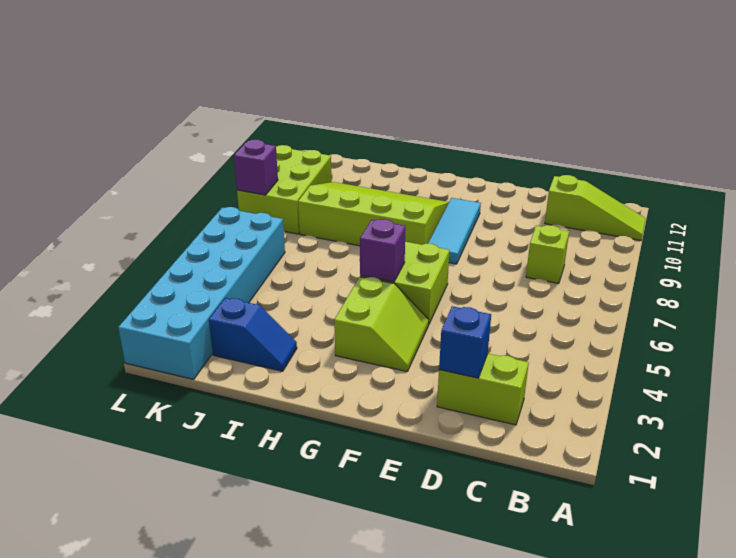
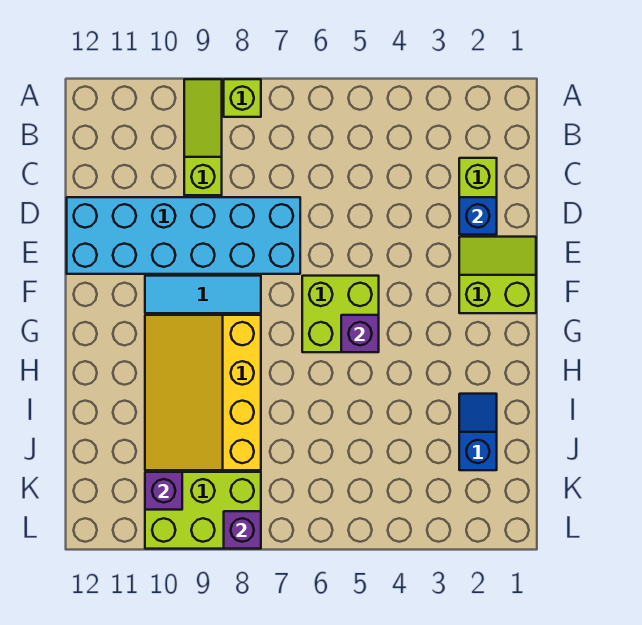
lime 1x3 slope [545,175,646,240] -> lime 1x3 slope moved to [184,79,222,195]
lime 1x1 brick [526,225,569,283] -> lime 1x1 brick moved to [224,79,261,117]
lime 2x2 slope [334,277,429,371] -> lime 2x2 slope moved to [459,237,536,313]
lime 3x4 slope [298,182,449,246] -> yellow 3x4 slope [145,315,261,470]
cyan 2x6 brick [118,207,285,379] -> cyan 2x6 brick moved to [67,197,300,274]
none -> purple 1x1 brick [145,472,182,510]

